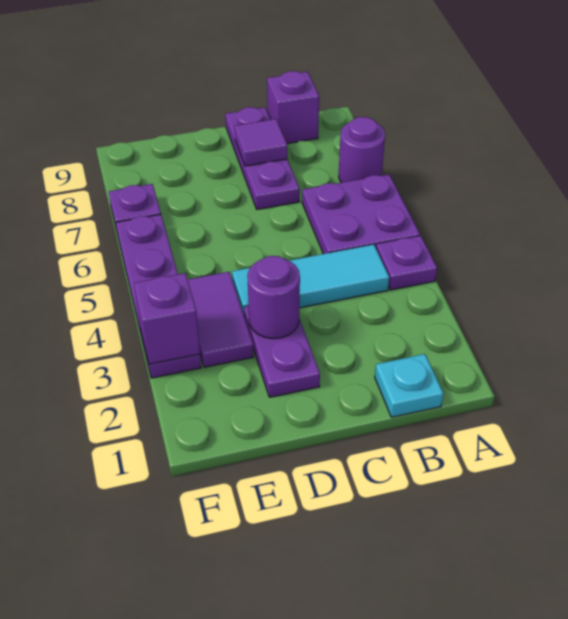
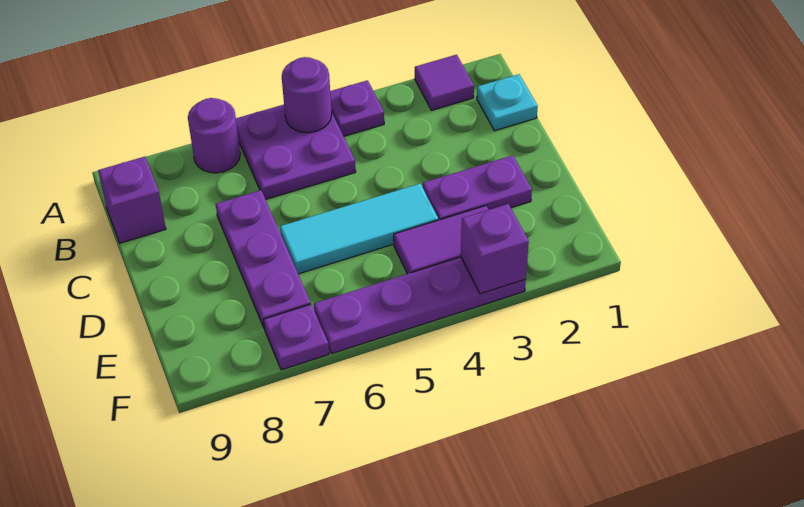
cyan 1x3 tile [232,245,389,314] -> cyan 1x3 tile turned to [280,184,438,274]
purple 1x3 plate [225,107,300,210] -> purple 1x3 plate turned to [216,190,311,329]
purple 1x1 tile [235,119,287,166] -> purple 1x1 tile moved to [415,55,474,110]
purple 1x1 round brick [247,256,300,339] -> purple 1x1 round brick moved to [282,57,332,133]

